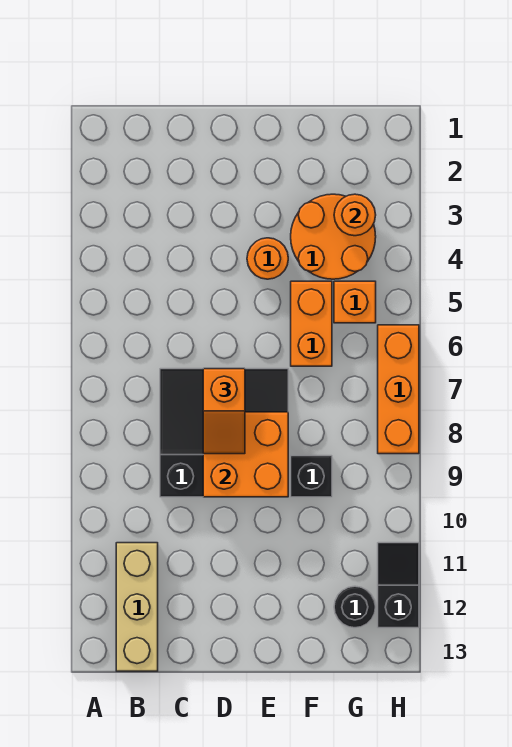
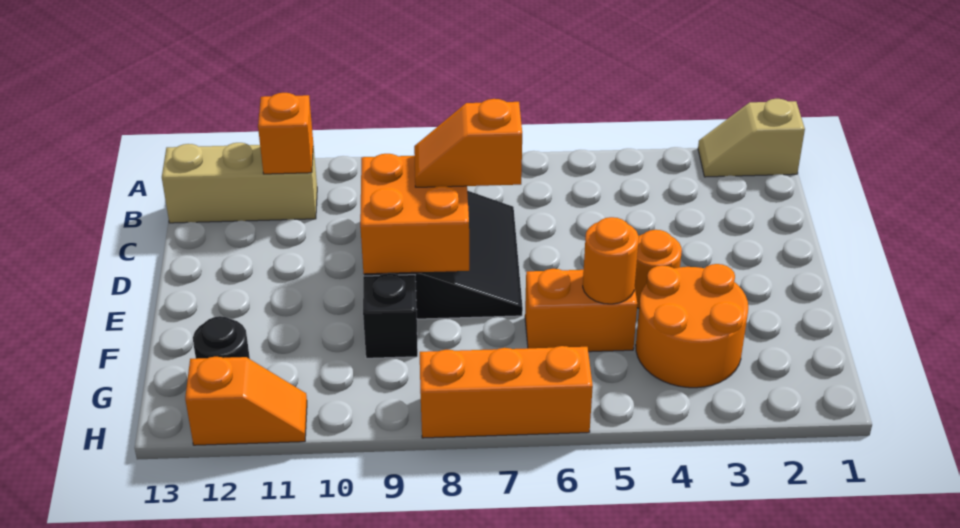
none -> tan 1x2 slope [698,99,805,177]
orange 1x1 round brick [334,194,376,236] -> orange 1x1 round brick moved to [583,217,639,304]
orange 1x1 brick [334,281,376,323] -> orange 1x1 brick moved to [258,93,313,174]
black 1x2 slope [378,543,419,628] -> orange 1x2 slope [185,357,307,445]

